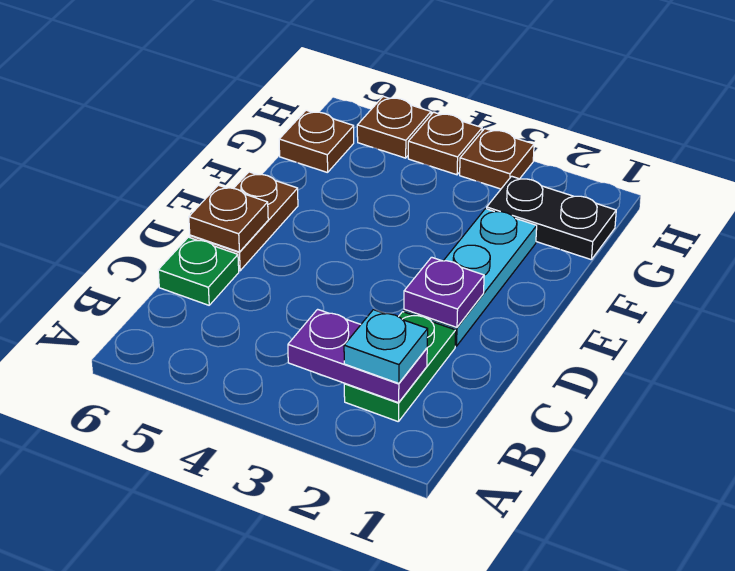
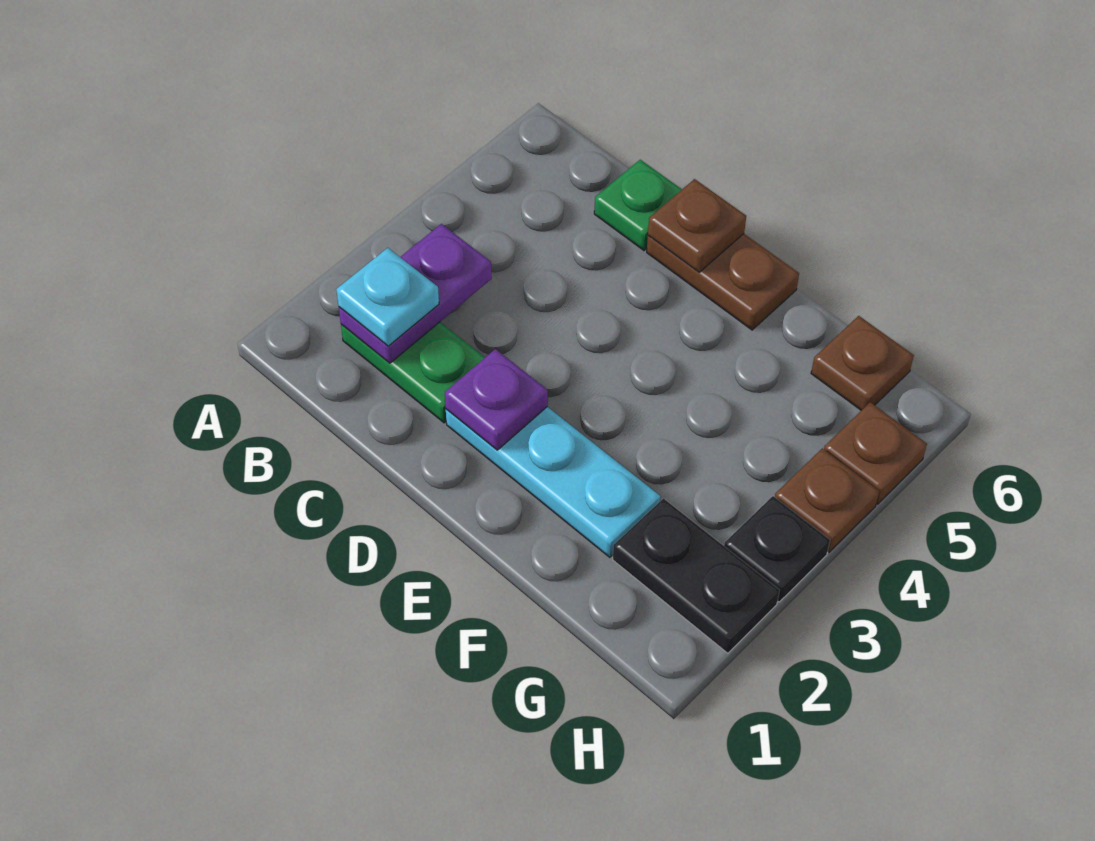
black 1x2 plate [487,176,616,260] -> black 1x2 plate turned to [613,498,780,653]
brown 1x1 plate [460,129,534,189] -> black 1x1 plate [724,496,830,602]

